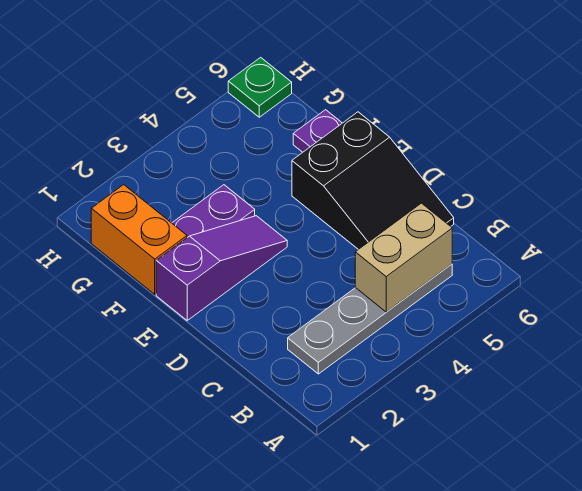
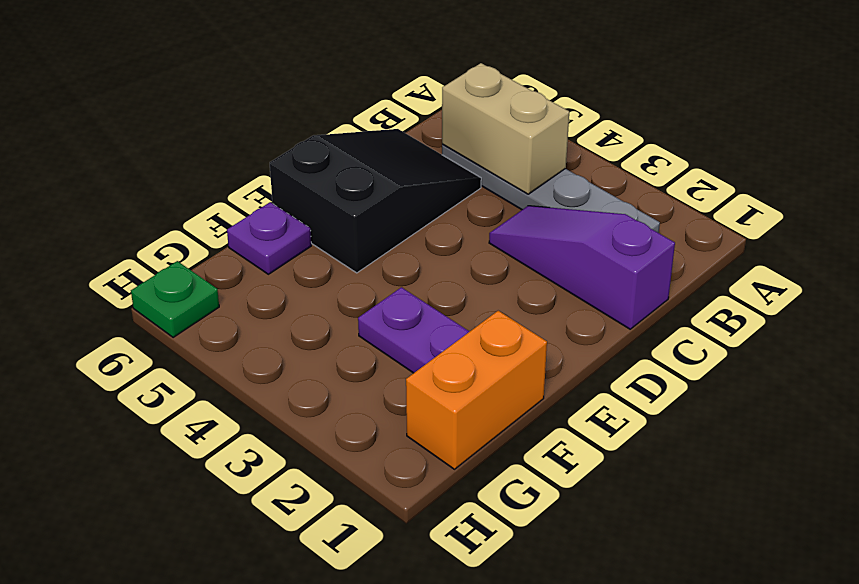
purple 1x3 slope [156,216,287,320] -> purple 1x3 slope moved to [489,206,675,329]

